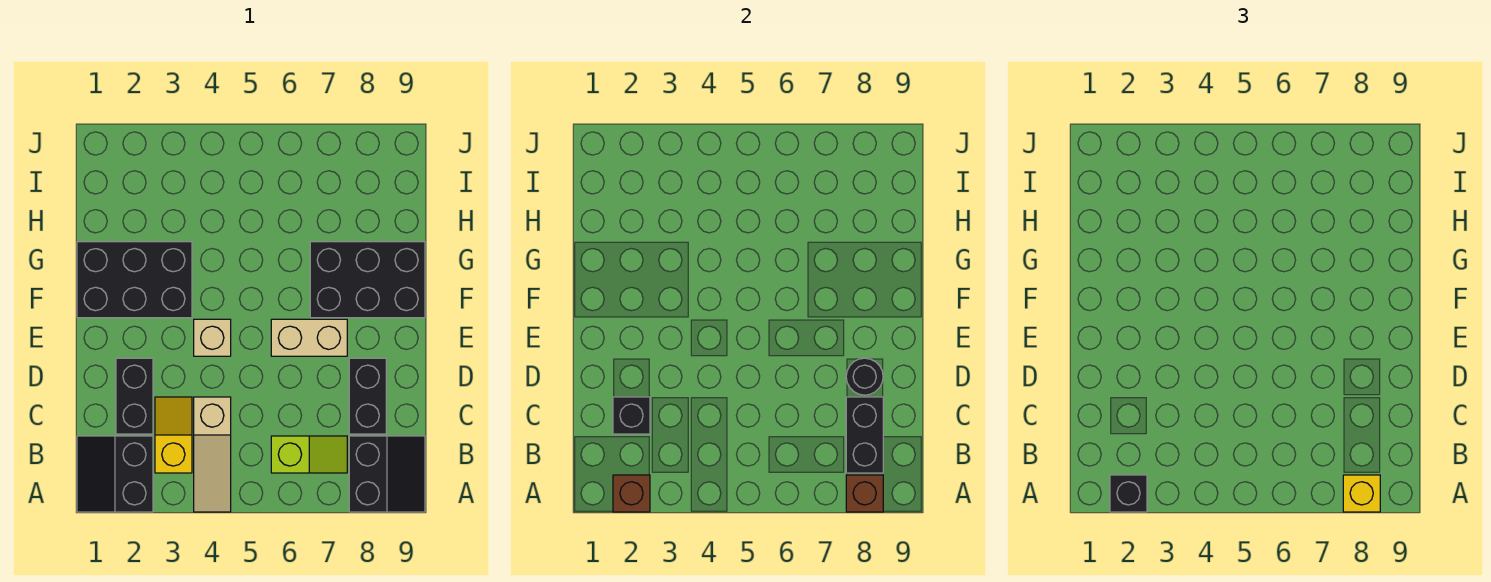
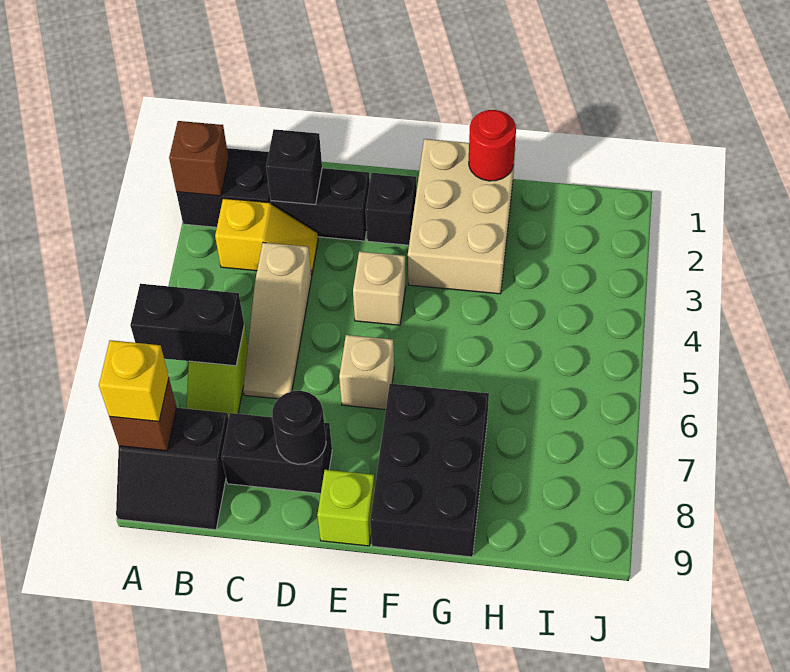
black 1x1 brick [1110,475,1147,512] -> black 1x1 brick moved to [366,173,417,245]
tan 1x3 slope [194,397,231,512] -> tan 1x3 slope turned to [243,242,312,399]
black 1x2 brick [846,397,883,473] -> black 1x2 brick moved to [130,284,244,366]
tan 1x2 brick [271,319,347,356] -> tan 1x1 brick [339,335,394,410]
none -> lime 1x1 brick [317,470,375,546]
black 2x3 brick [77,242,192,318] -> tan 2x3 brick [408,139,515,294]
none -> red 1x1 round brick [469,110,516,181]

